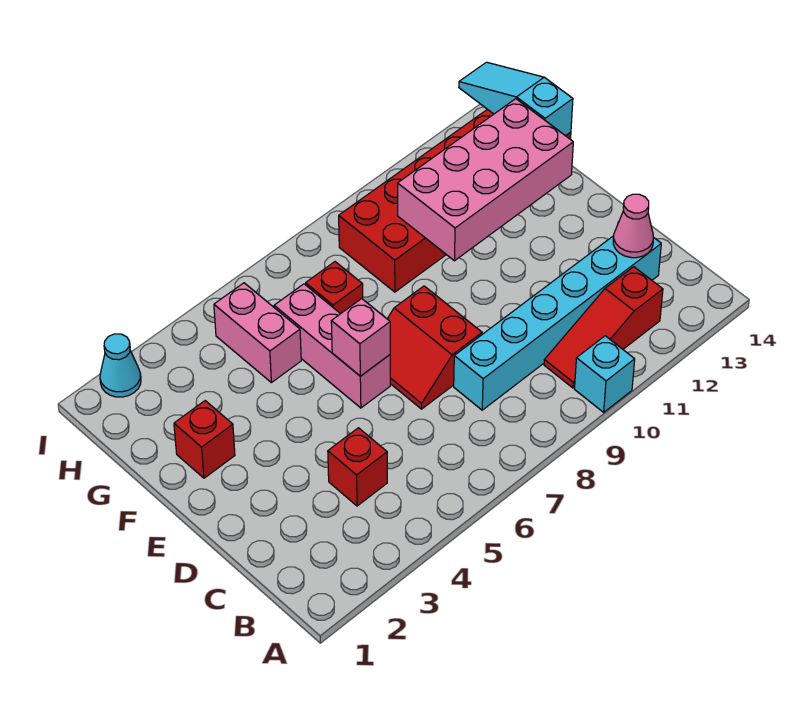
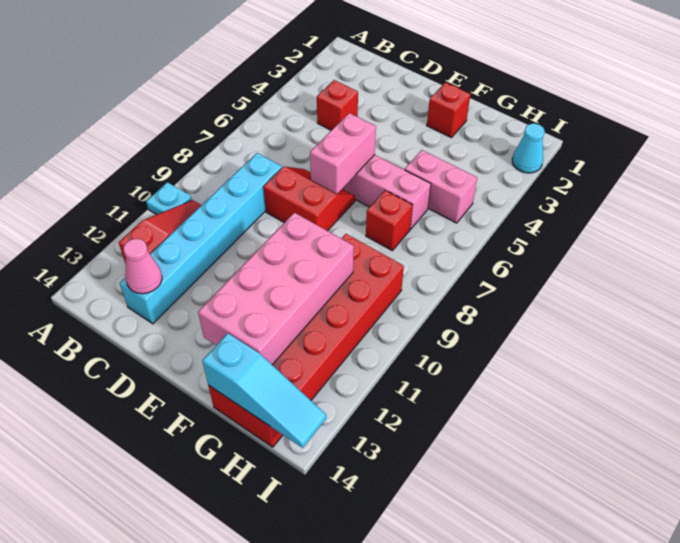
cyan 1x1 brick [575,336,635,412] -> cyan 1x1 plate [146,182,192,215]
pink 1x1 brick [331,299,390,376] -> pink 1x2 brick [310,113,376,194]

